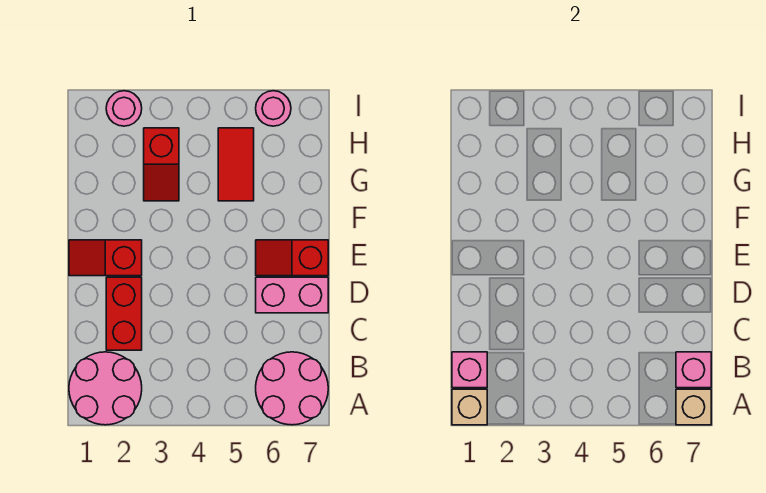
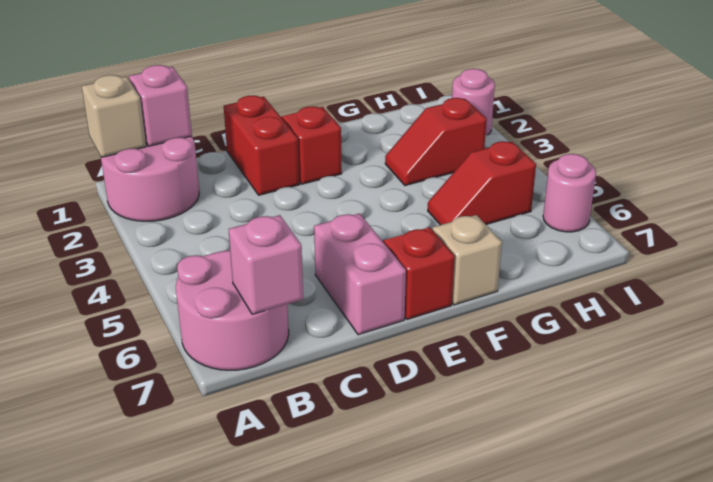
tan 1x1 brick [676,389,711,425] -> tan 1x1 brick moved to [432,215,502,305]
red 1x2 brick [106,277,142,350] -> red 1x2 brick turned to [224,96,300,195]
red 1x2 tile [218,128,254,201] -> red 1x2 slope [428,141,536,225]

